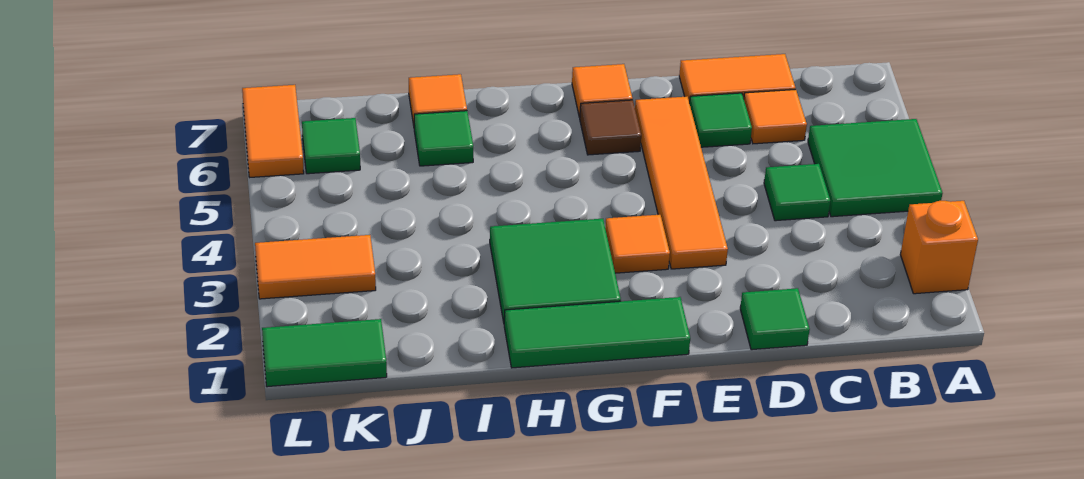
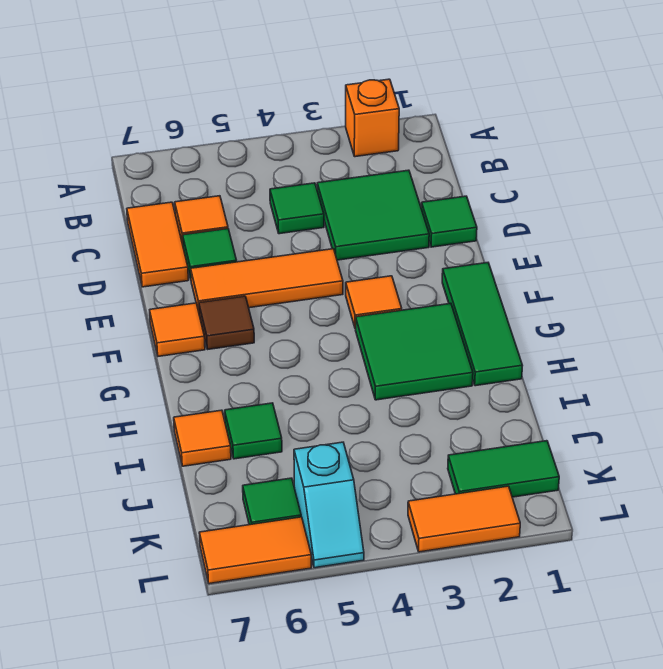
green 2x2 tile [808,119,943,217] -> green 2x2 tile moved to [317,170,429,260]
orange 1x4 tile [635,97,728,269] -> orange 1x3 tile [191,249,343,311]
green 1x2 tile [262,319,387,387] -> green 1x2 tile turned to [448,441,559,497]
orange 1x2 tile [255,235,376,299] -> orange 1x2 tile turned to [408,486,520,552]
none -> cyan 1x2 slope [294,442,364,568]

